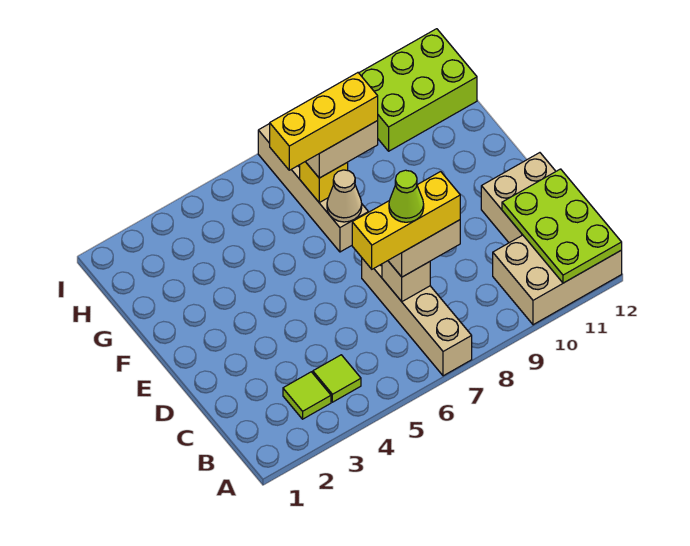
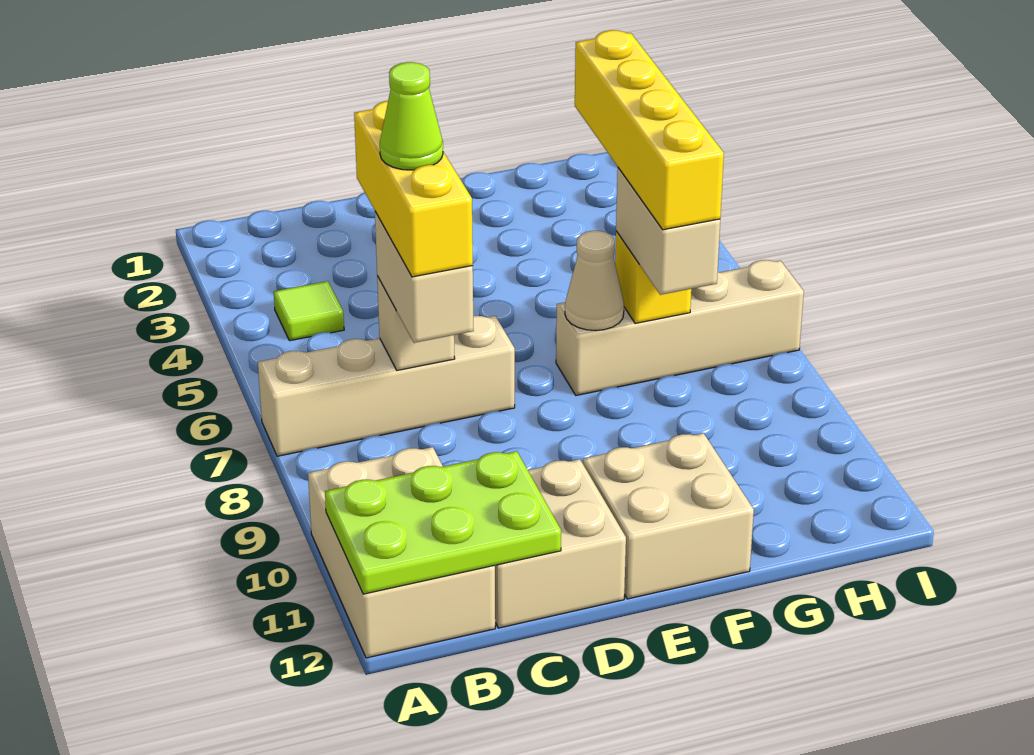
lime 1x1 tile [283,372,331,419] -> none
none -> tan 2x2 brick [583,433,754,599]
yellow 1x3 brick [270,73,378,170] -> yellow 1x4 brick [575,30,724,230]
lime 2x3 brick [359,29,477,151] -> none

